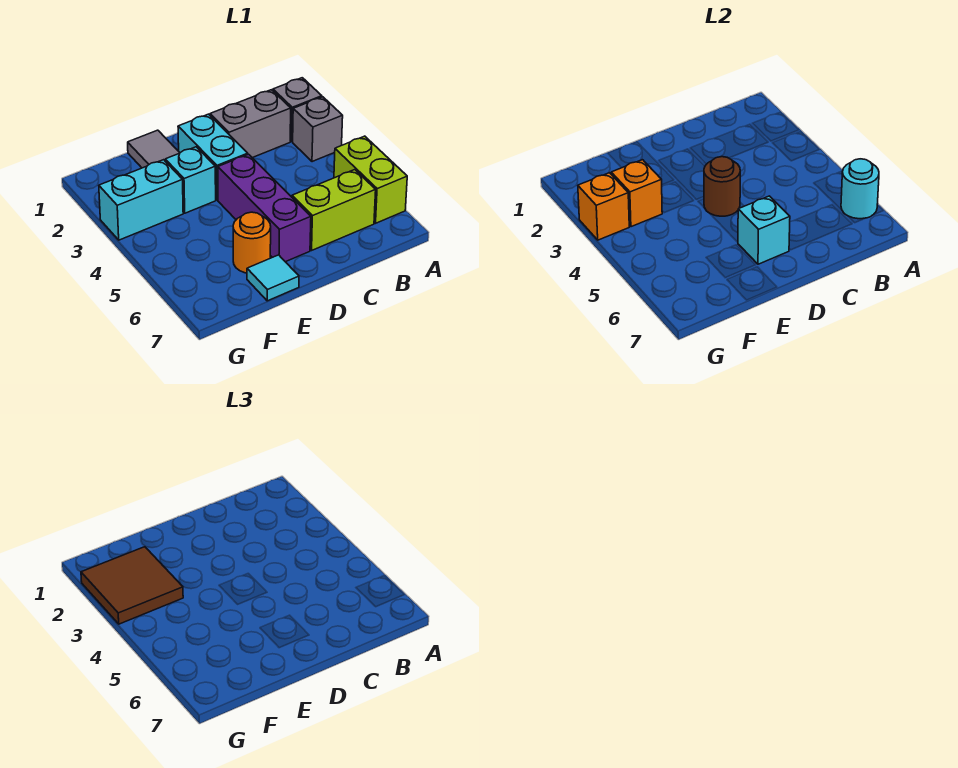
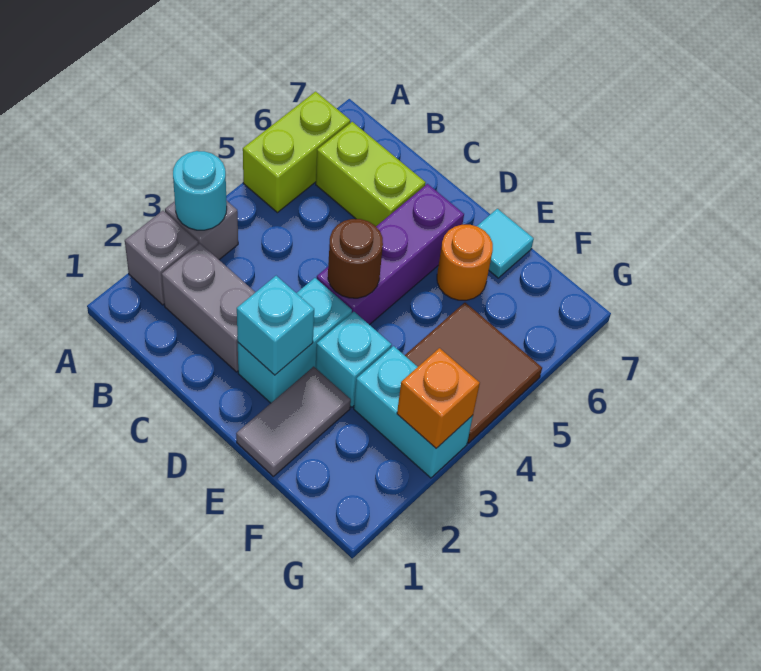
cyan 1x1 round brick [841,159,879,219] -> cyan 1x1 round brick moved to [173,151,227,230]
cyan 1x1 brick [738,196,790,264] -> cyan 1x1 brick moved to [237,276,314,375]
brown 2x2 tile [81,547,183,624] -> brown 2x2 tile moved to [405,303,542,443]
orange 1x1 brick [611,160,662,227] -> none

